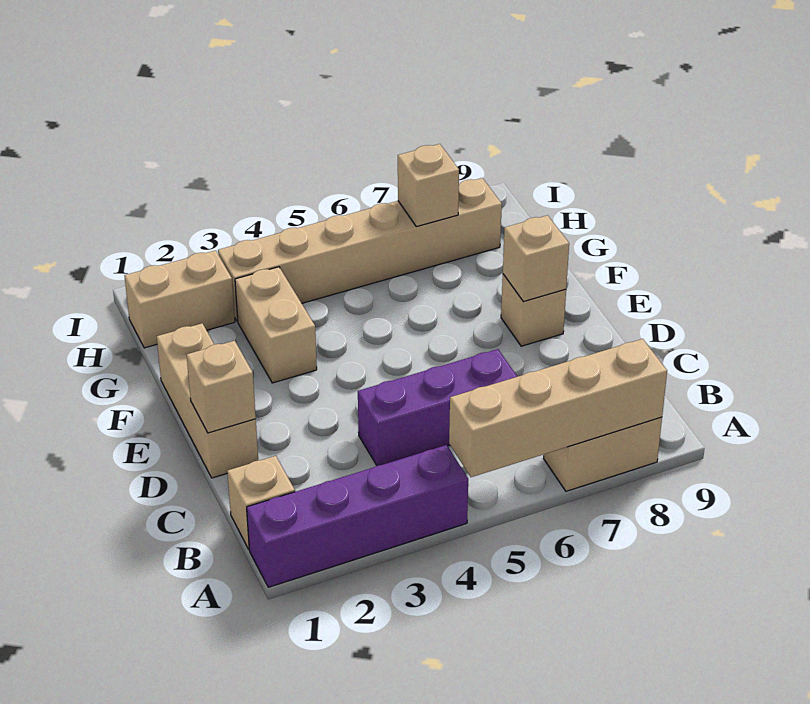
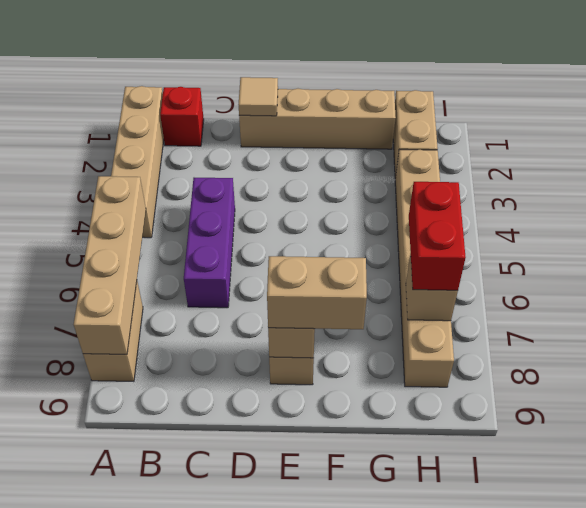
purple 1x4 brick [247,445,468,587] -> tan 1x4 brick [111,86,164,238]
tan 1x1 brick [227,456,295,549] -> red 1x1 brick [160,87,204,146]
tan 1x3 brick [157,323,258,478] -> tan 1x4 brick [239,89,396,149]
tan 1x1 brick [187,341,256,433] -> tan 1x1 tile [239,77,278,116]
tan 1x2 brick [235,267,317,383] -> tan 1x2 brick moved to [267,256,367,329]
none -> red 1x2 brick [409,182,466,290]

